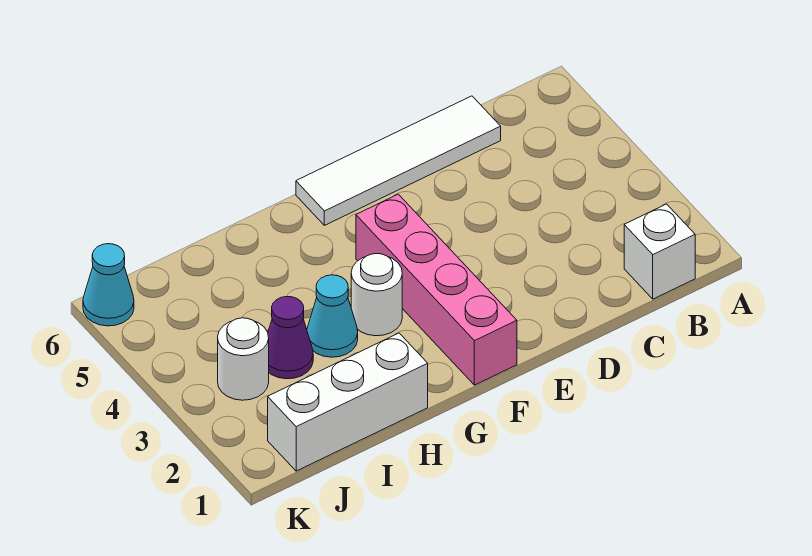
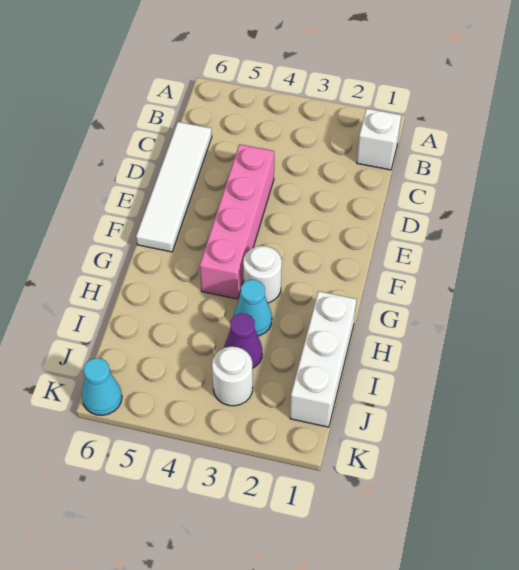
pink 1x4 brick [356,194,517,385] -> pink 1x4 brick turned to [200,144,274,299]

